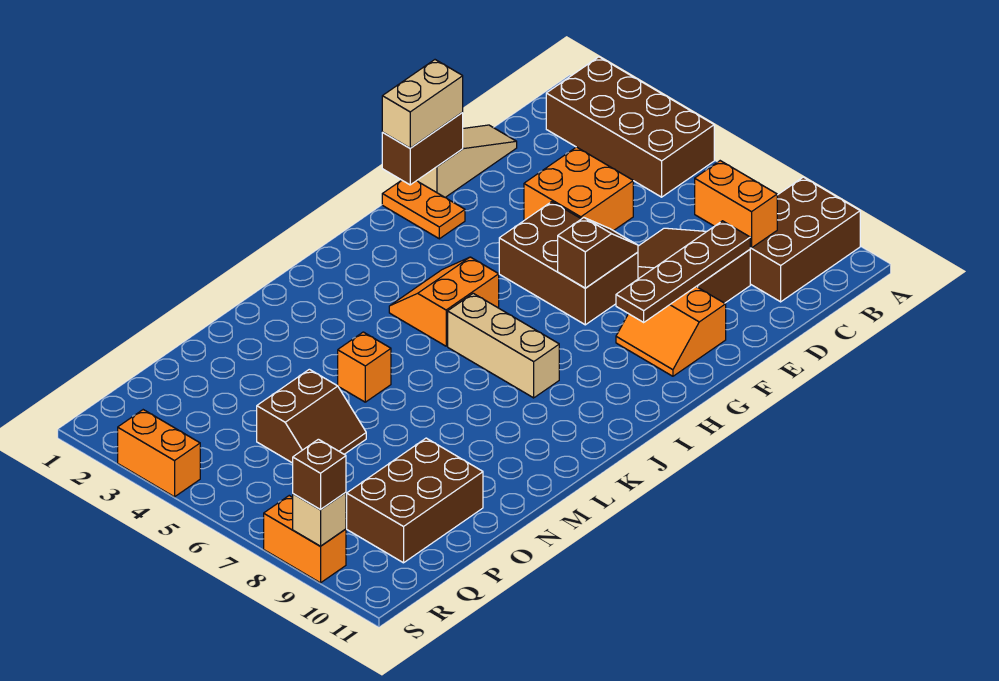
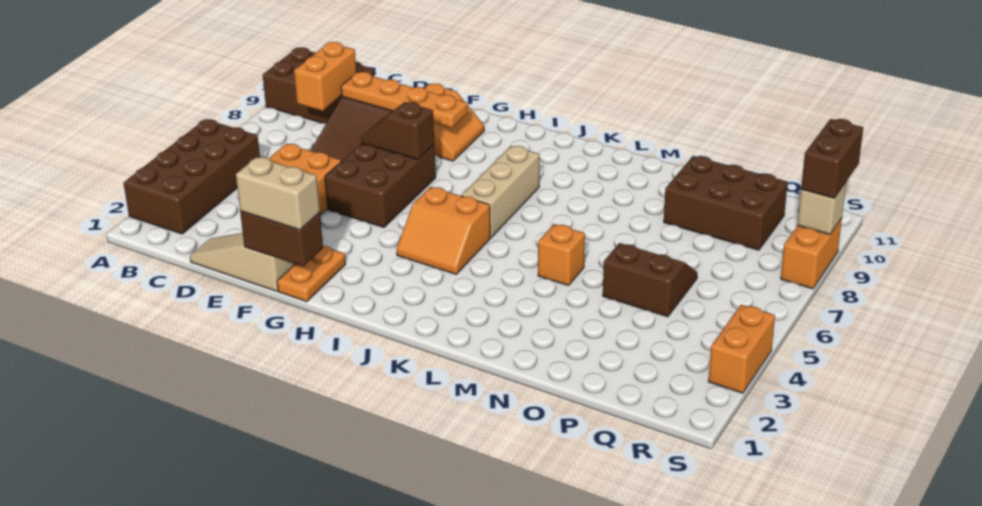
brown 1x4 plate [616,221,750,322] -> orange 1x4 plate [341,72,468,128]
brown 1x1 brick [293,439,346,509] -> brown 1x2 brick [801,119,863,198]

